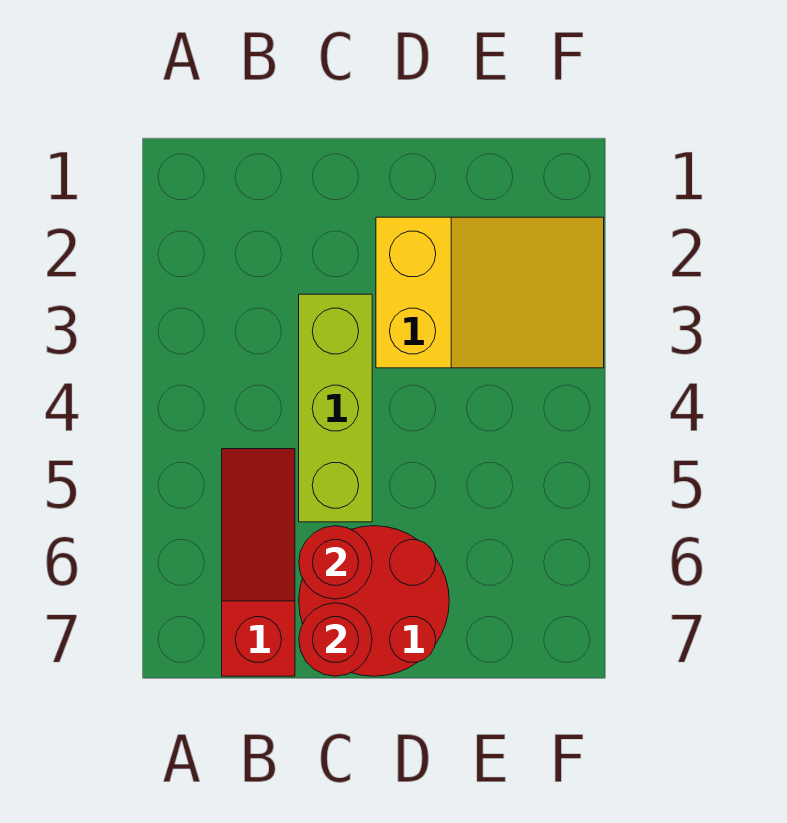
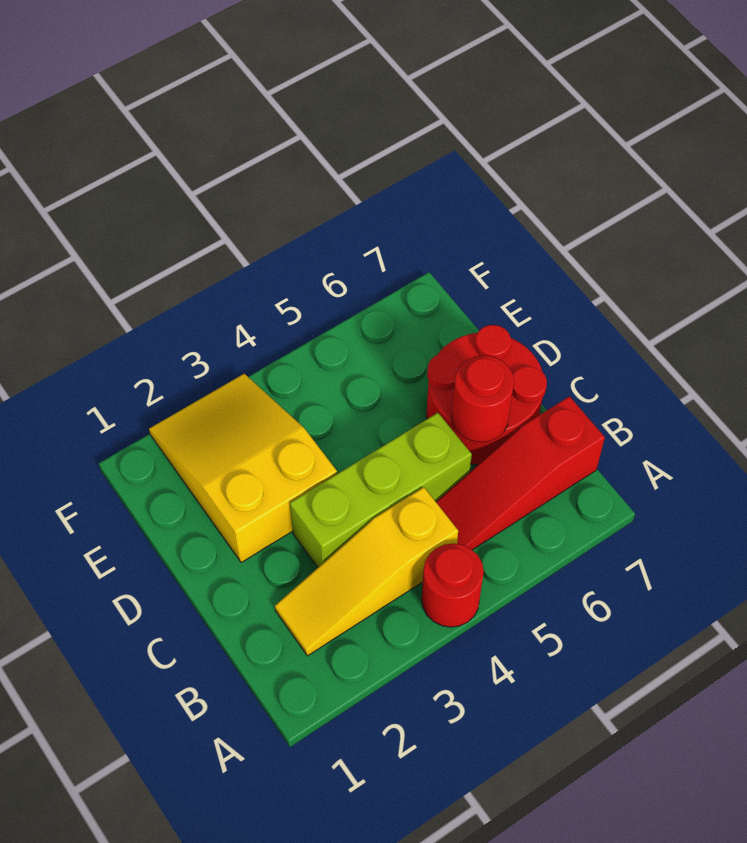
none -> yellow 1x3 slope [275,487,458,656]
red 1x1 round brick [299,603,372,676] -> red 1x1 round brick moved to [422,543,484,627]

